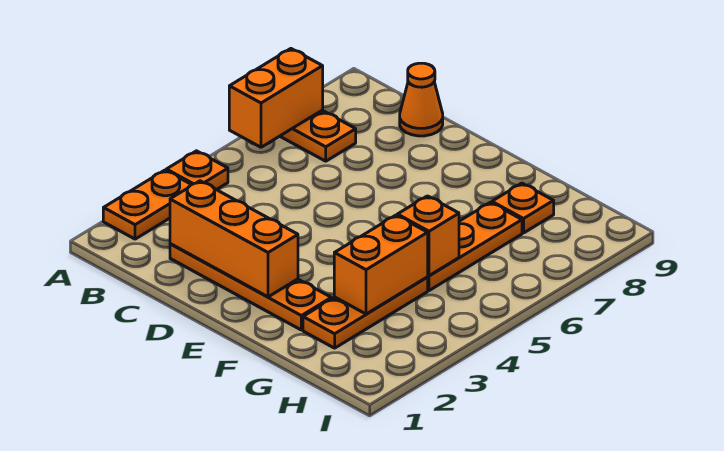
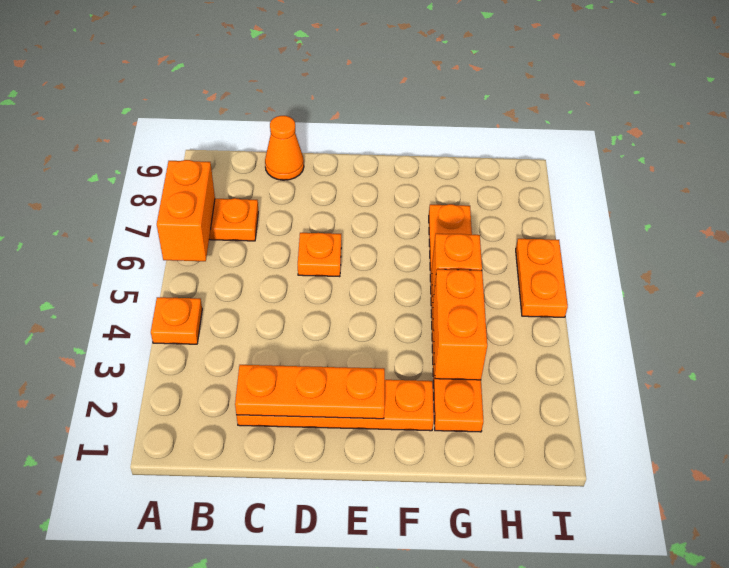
orange 1x2 plate [103,170,191,239] -> orange 1x2 plate moved to [516,239,568,317]
orange 1x3 brick [170,181,298,297] -> orange 1x3 plate [235,365,385,419]
orange 1x1 plate [492,183,554,233] -> orange 1x1 plate moved to [298,233,341,277]

